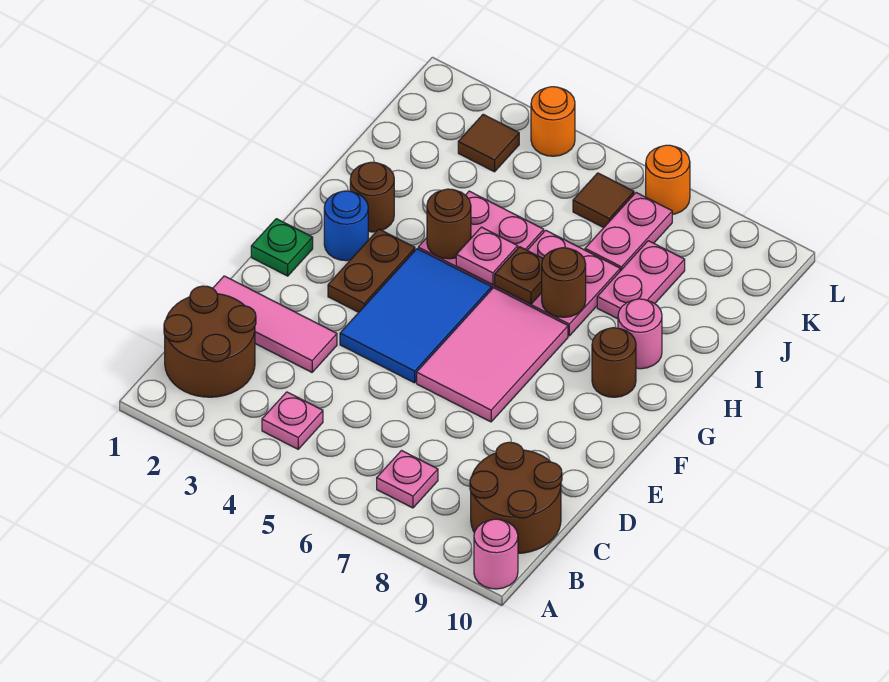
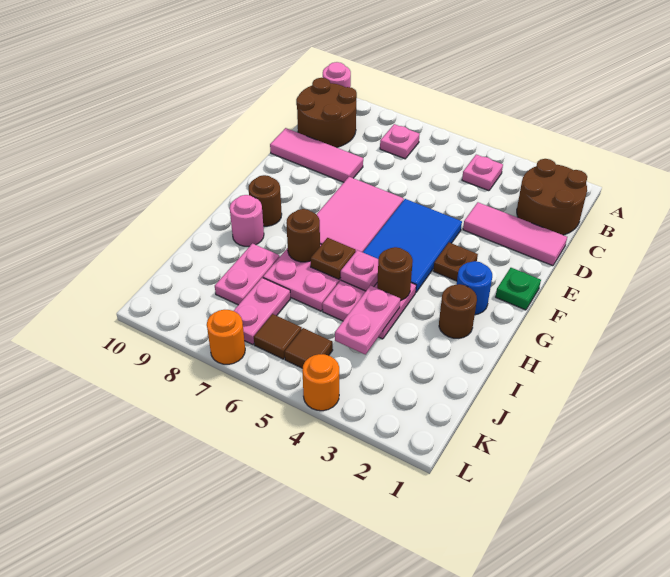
none -> pink 1x3 tile [270,128,363,182]
brown 1x2 plate [328,229,415,312] -> brown 1x1 plate [433,243,478,281]
none -> pink 1x2 plate [335,286,400,355]
brown 1x1 tile [458,114,519,172] -> brown 1x1 tile moved to [285,328,333,368]

